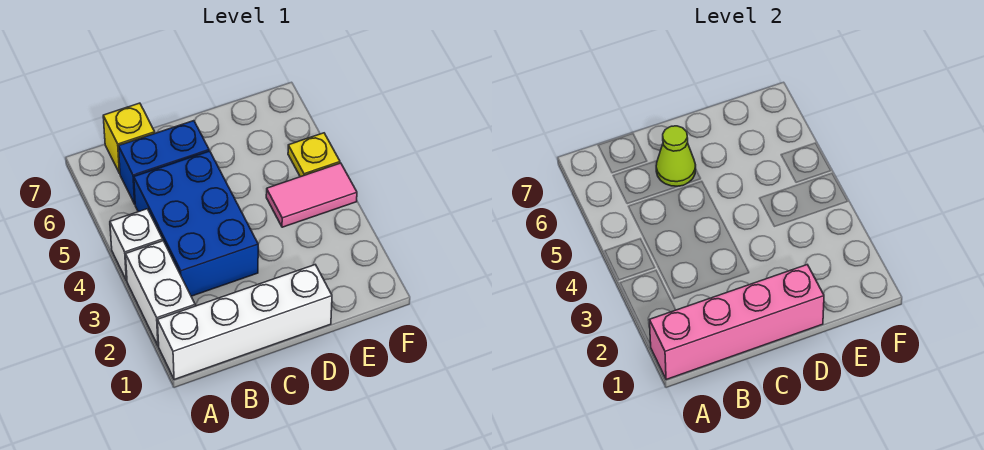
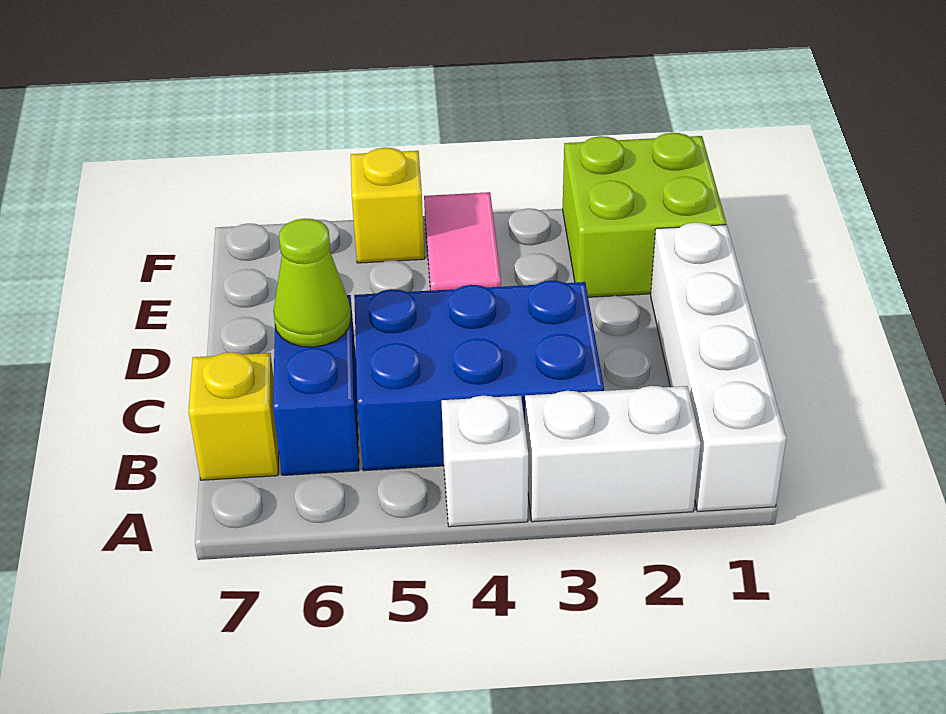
pink 1x4 brick [650,265,824,380] -> none
none -> lime 2x2 brick [563,133,726,297]
yellow 1x1 plate [288,133,340,177] -> yellow 1x1 brick [351,148,425,263]

